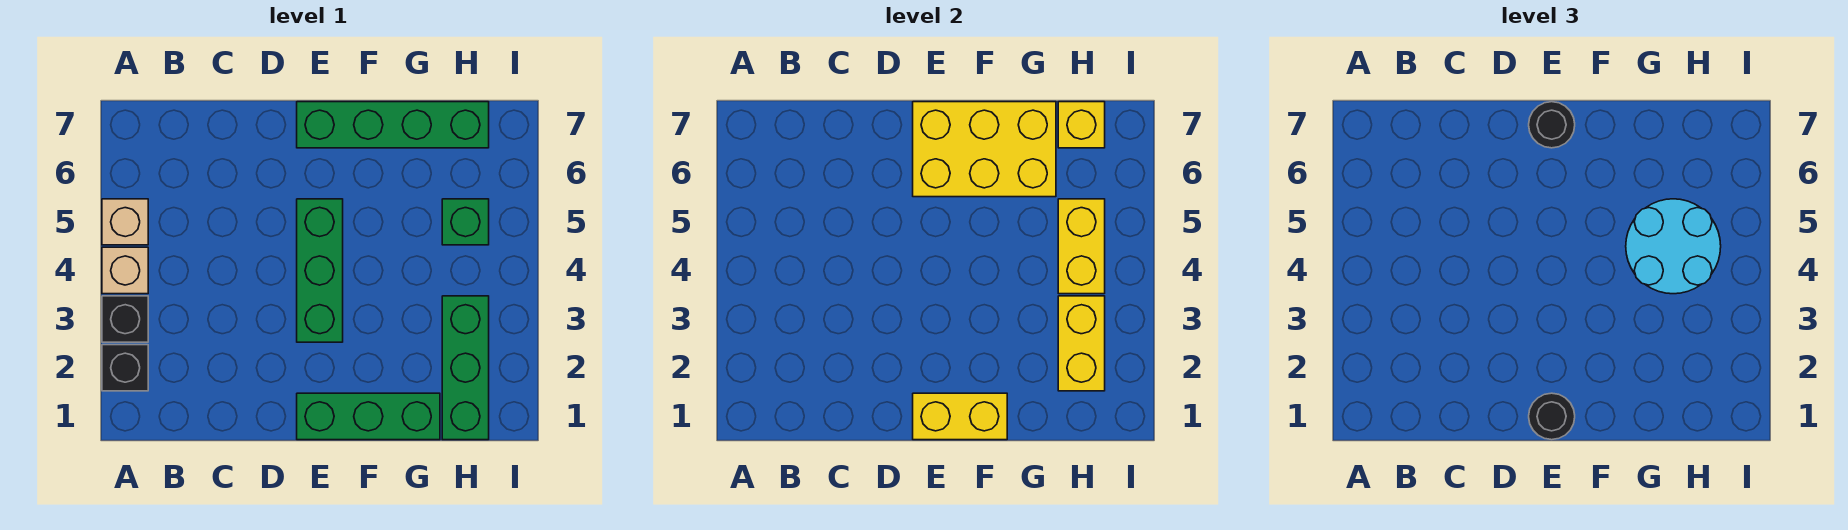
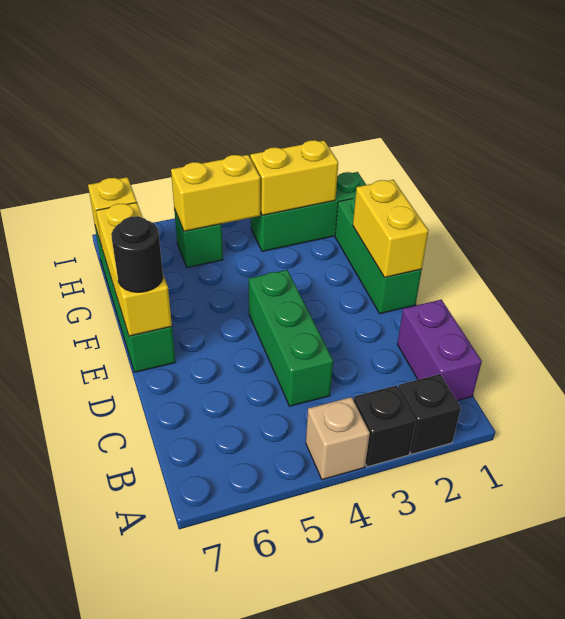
tan 1x1 brick [102,199,148,245] -> none
none -> purple 1x2 brick [397,300,482,401]
black 1x1 round brick [1529,393,1575,440] -> none
green 1x3 brick [297,199,343,342] -> green 1x3 brick turned to [248,270,333,406]
yellow 2x3 brick [913,102,1056,197] -> yellow 1x3 brick [96,203,172,336]
cyan 2x2 round brick [1626,199,1721,294] -> none

